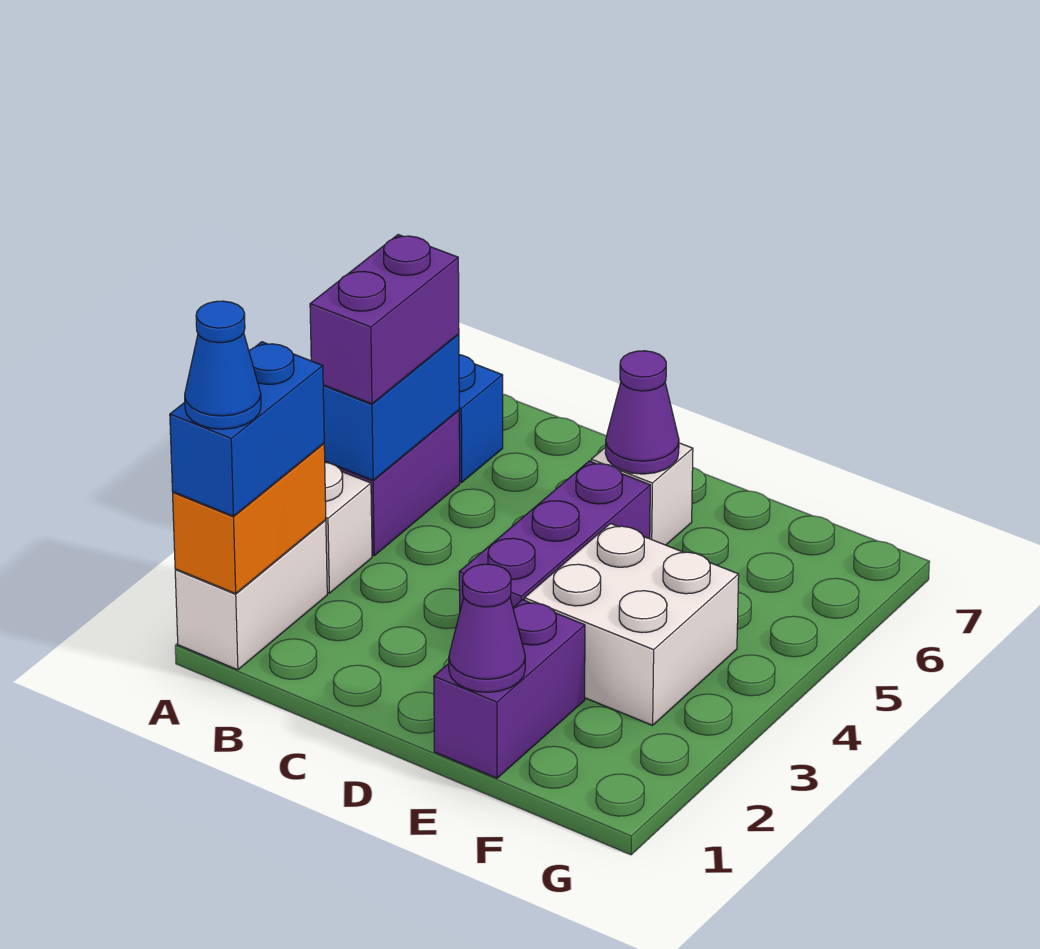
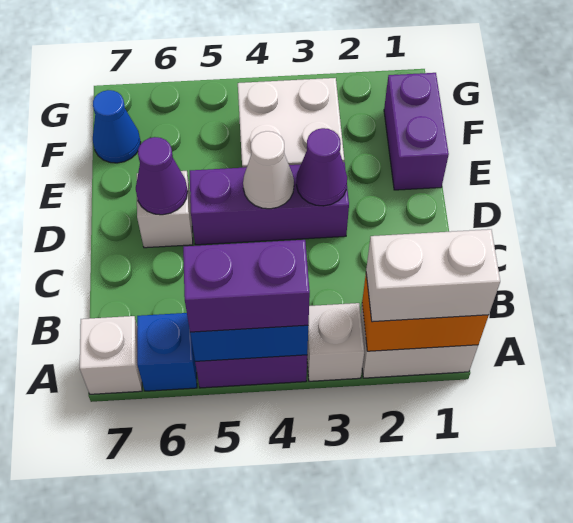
blue 1x2 brick [170,342,324,516] -> white 1x2 brick [366,229,500,322]
blue 1x1 cone [185,301,261,429] -> blue 1x1 cone moved to [93,90,141,163]
none -> white 1x1 brick [80,316,142,394]
none -> white 1x1 cone [243,131,294,209]
purple 1x2 brick [434,600,585,778] -> purple 1x2 brick turned to [384,73,449,190]
purple 1x1 cone [449,564,525,692] -> purple 1x1 cone moved to [296,128,347,206]

